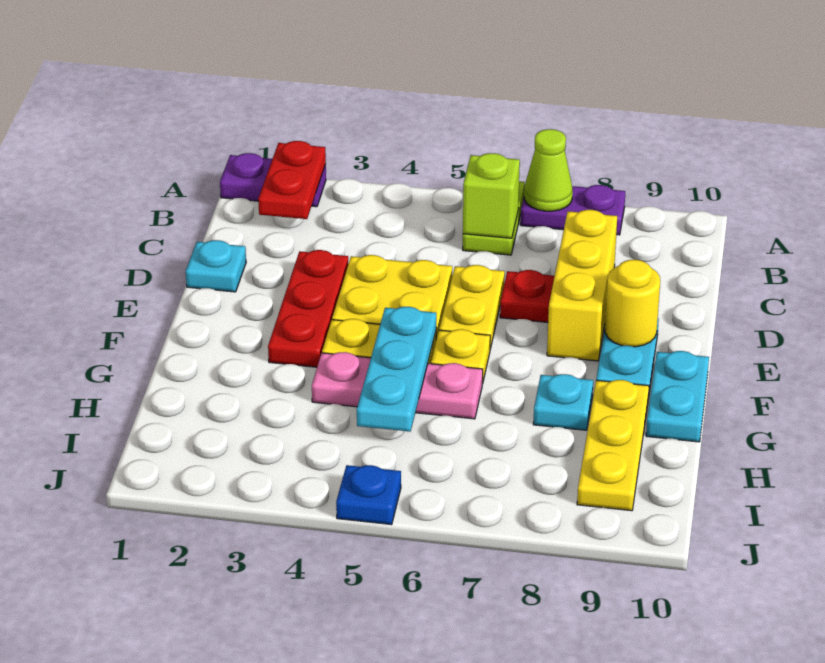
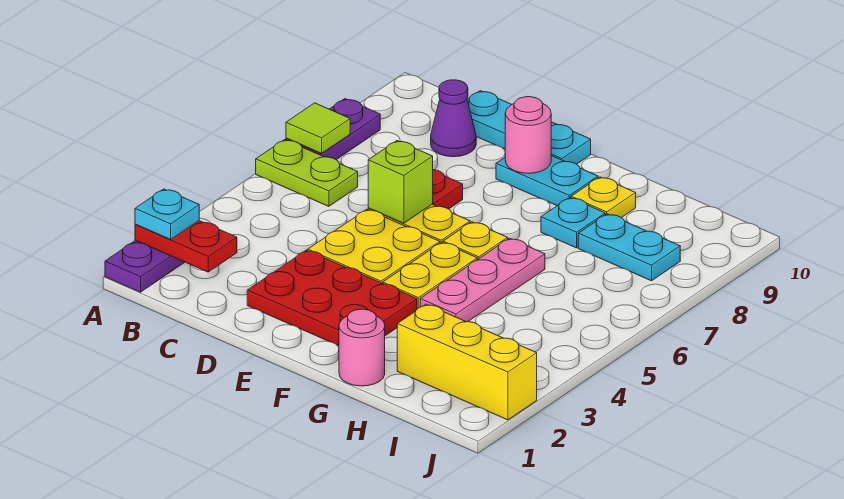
lime 1x1 cone [524,129,573,211] -> lime 1x1 tile [286,103,350,153]
lime 1x1 brick [463,153,520,238] -> lime 1x1 brick moved to [368,141,433,223]
yellow 1x3 brick [547,210,617,361] -> yellow 1x3 brick moved to [397,304,537,420]
none -> purple 1x1 cone [431,80,476,157]
cyan 1x1 plate [186,240,246,292] -> cyan 1x1 plate moved to [135,189,199,239]
red 1x3 plate [268,250,348,367] -> red 2x3 plate [247,250,417,346]
yellow 1x1 round brick [605,260,660,347] -> pink 1x1 round brick [505,97,551,173]
cyan 1x3 plate [357,307,436,432] -> cyan 1x3 plate moved to [467,91,591,164]
cyan 1x2 plate [646,351,709,442] -> cyan 1x2 plate moved to [578,214,680,281]
none -> pink 1x1 round brick [339,309,385,386]
yellow 1x3 plate [577,380,649,511] -> yellow 1x1 plate [571,177,636,218]
blue 1x1 plate [336,465,401,525] -> none

